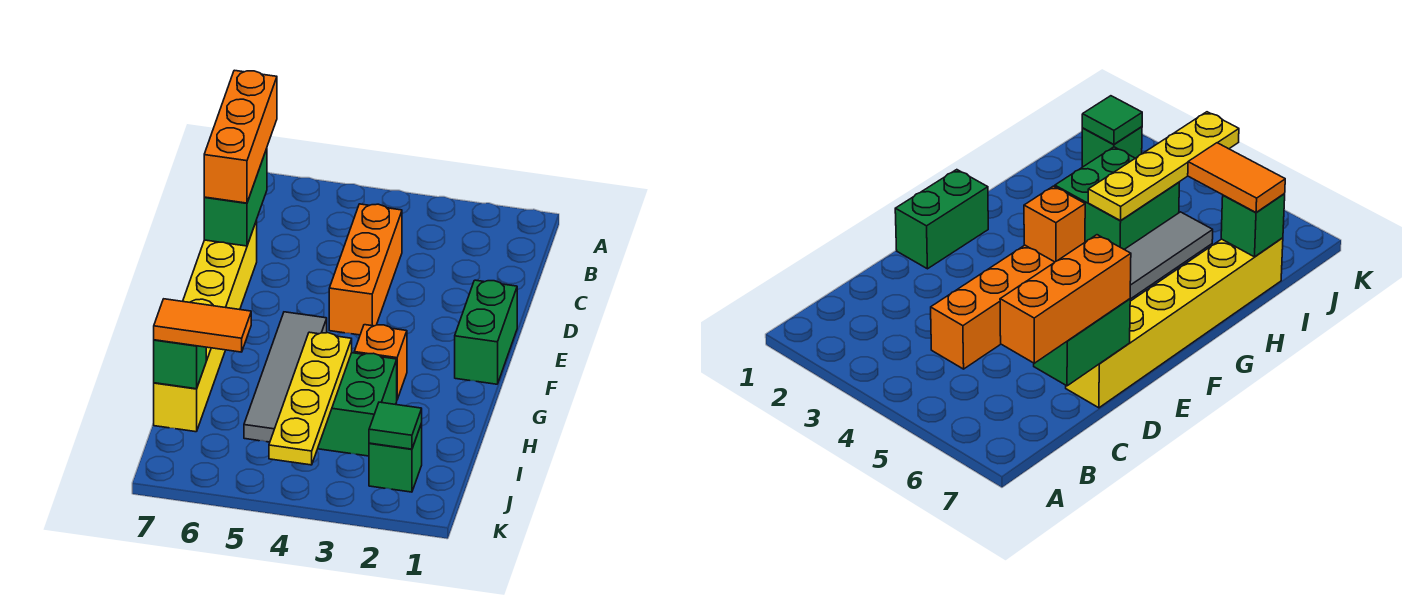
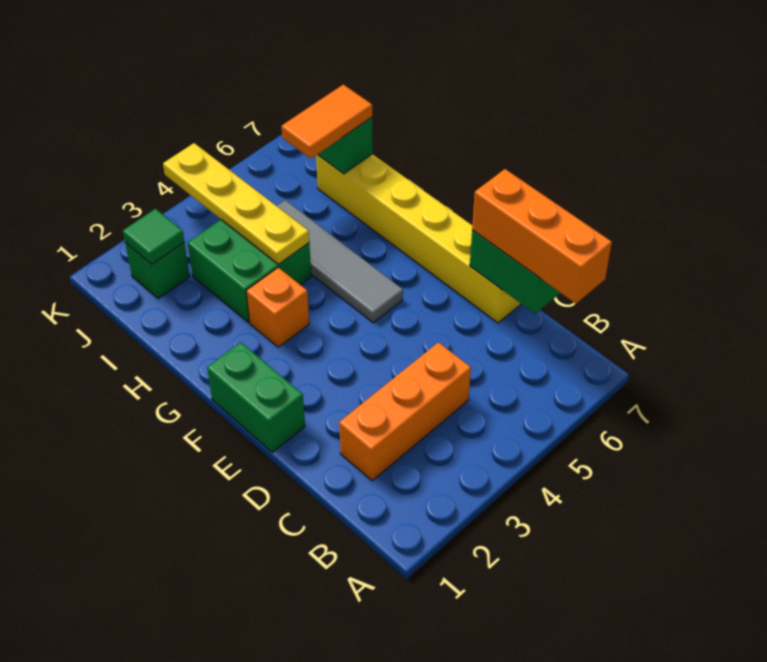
orange 1x3 brick [329,204,402,335] -> orange 1x3 brick turned to [339,342,471,481]

